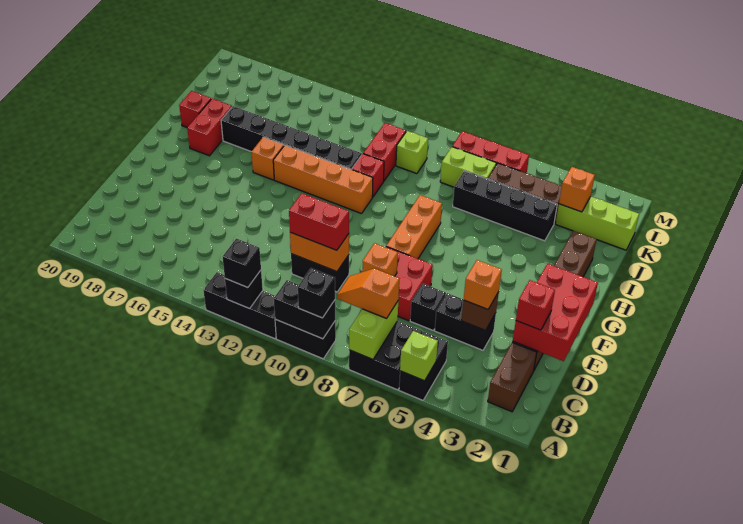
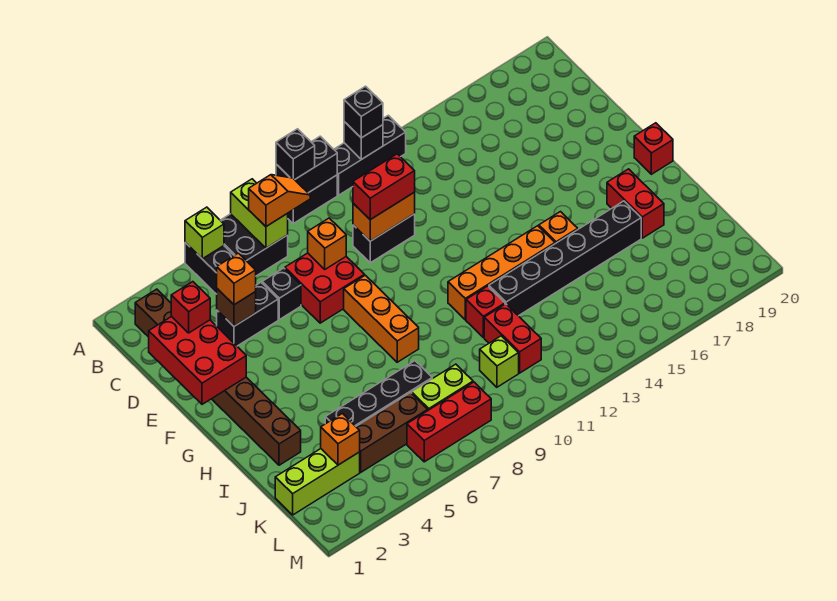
red 1x1 brick [179,91,211,127] -> red 1x1 brick moved to [634,123,673,174]

